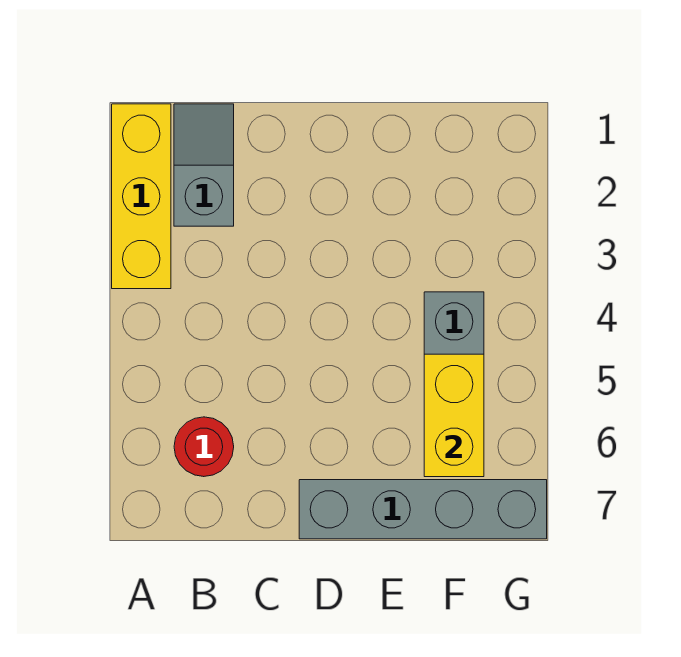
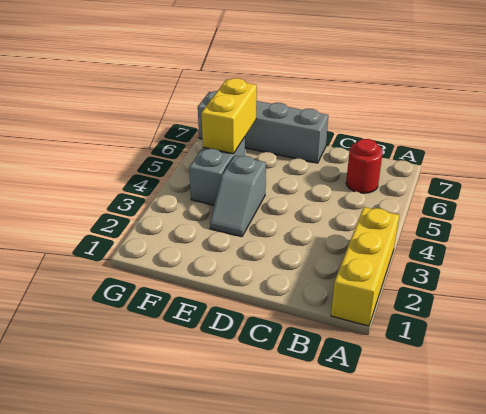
grey 1x2 slope [174,104,234,226] -> grey 1x2 slope moved to [210,156,266,237]

